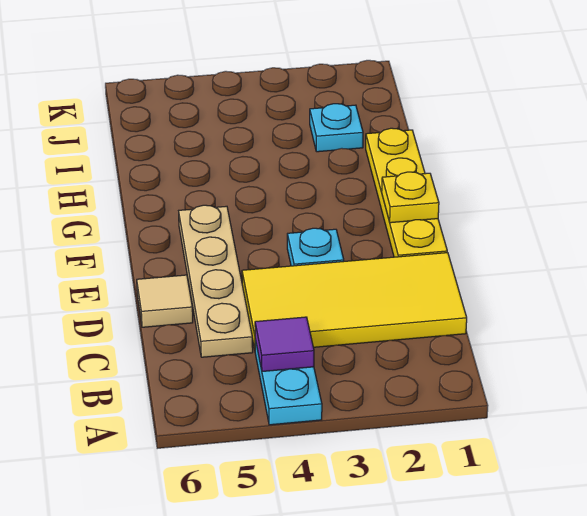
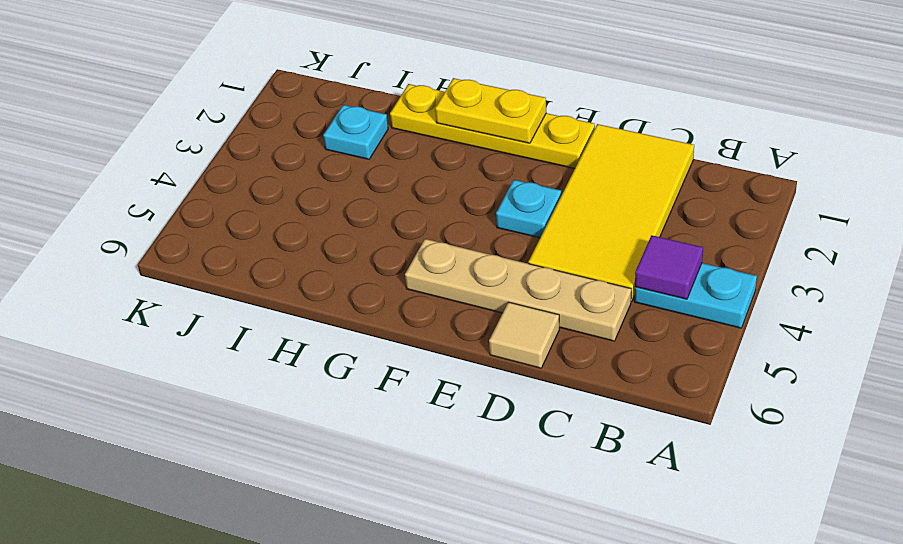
yellow 1x1 plate [382,172,439,223] -> yellow 1x2 plate [435,78,546,143]

